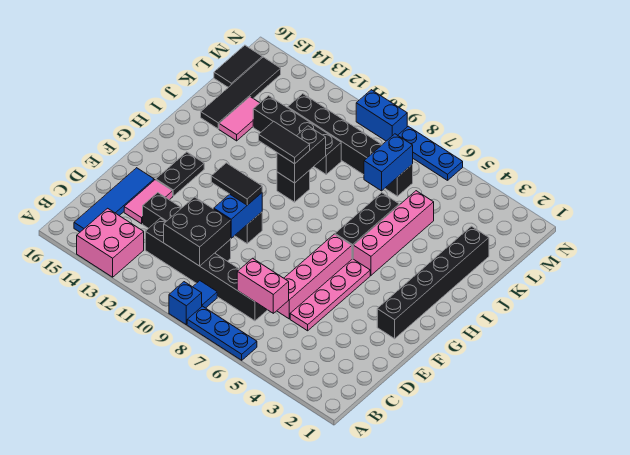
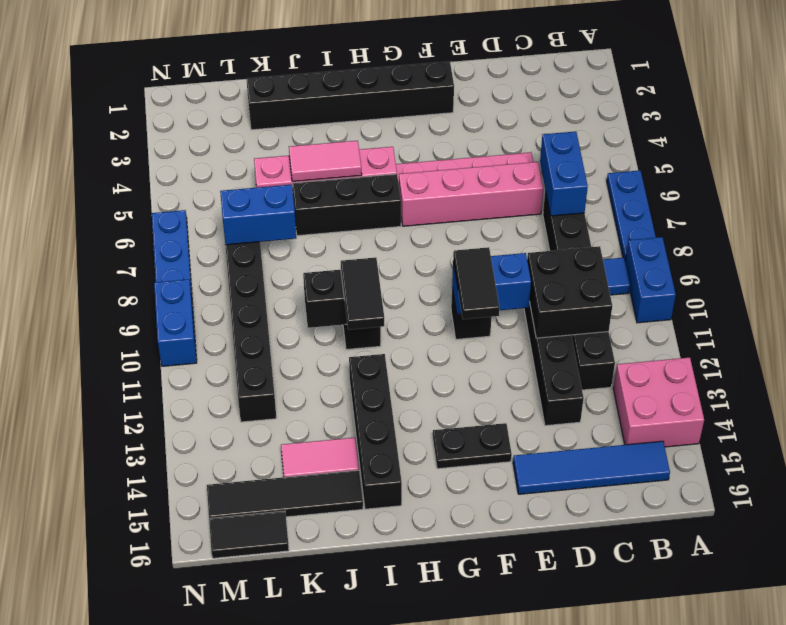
blue 1x1 brick [169,282,202,325] -> blue 1x2 brick [625,237,676,323]
pink 1x2 brick [237,258,289,313] -> blue 1x2 brick [540,131,588,216]
pink 1x2 tile [124,180,173,224] -> pink 1x2 tile moved to [289,141,362,181]
black 1x4 brick [253,96,341,174] -> black 1x4 brick moved to [349,354,402,509]

